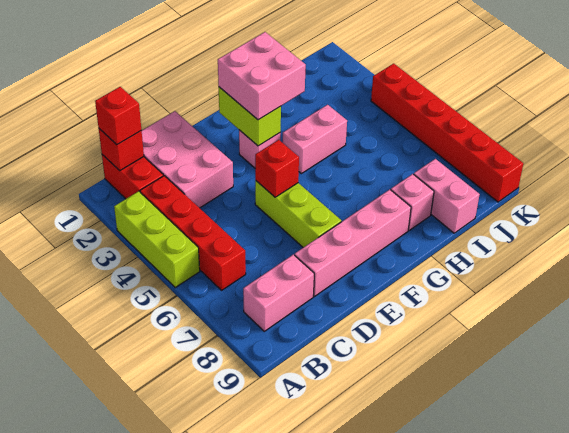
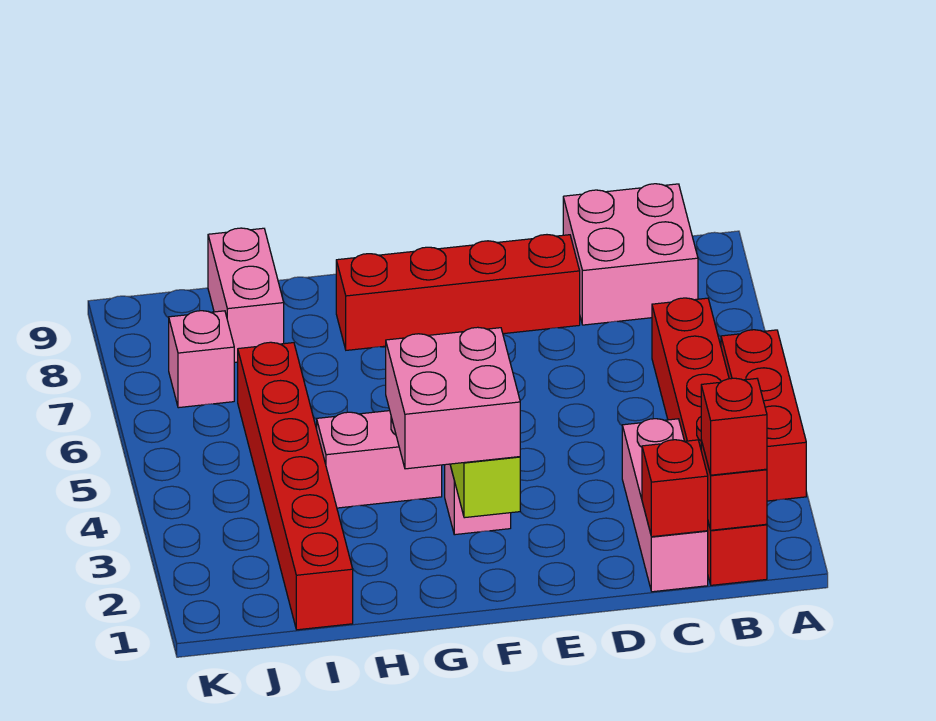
lime 1x3 brick [114,191,200,287] -> red 1x3 brick [721,330,806,501]
pink 1x2 brick [243,255,314,331] -> pink 2x2 brick [563,184,698,325]
pink 2x3 brick [142,111,233,208] -> pink 1x3 brick [622,419,708,592]
pink 1x4 brick [295,190,411,296] -> red 1x4 brick [336,235,580,350]
lime 1x3 brick [255,181,341,248] -> none
red 1x1 brick [255,140,299,197] -> red 1x1 brick moved to [642,440,708,537]
pink 1x1 brick [391,174,434,230] -> pink 1x1 brick moved to [169,311,234,408]
red 1x6 brick [371,63,523,202] -> red 1x6 brick moved to [238,342,353,630]

